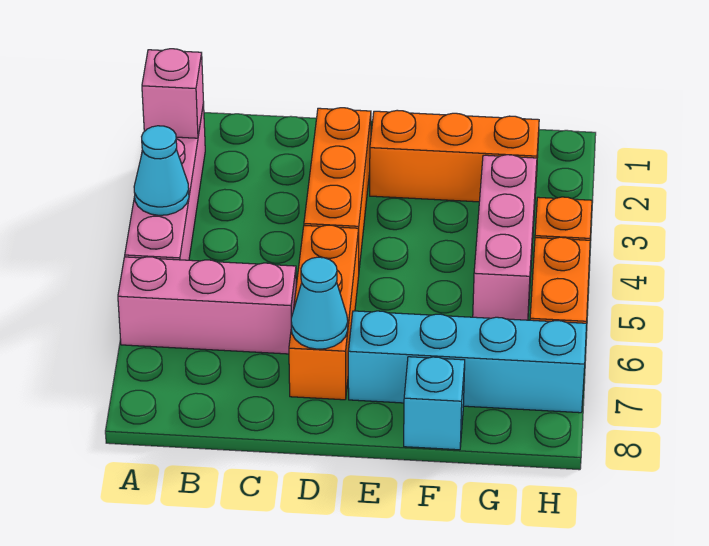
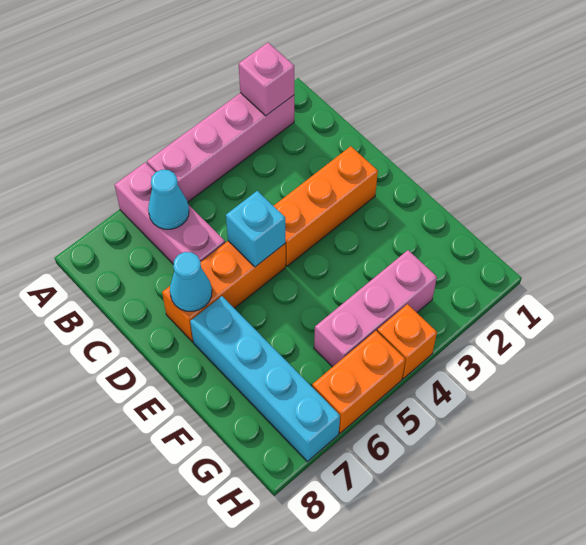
cyan 1x1 cone [134,126,189,215] -> cyan 1x1 cone moved to [148,170,189,229]
orange 1x3 brick [370,110,539,202] -> none
cyan 1x1 brick [404,357,465,450] -> cyan 1x1 brick moved to [226,191,285,267]

